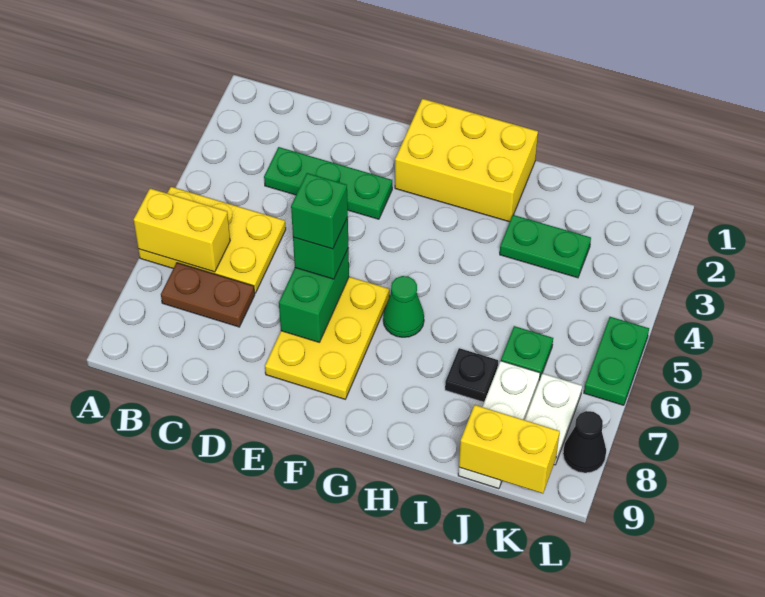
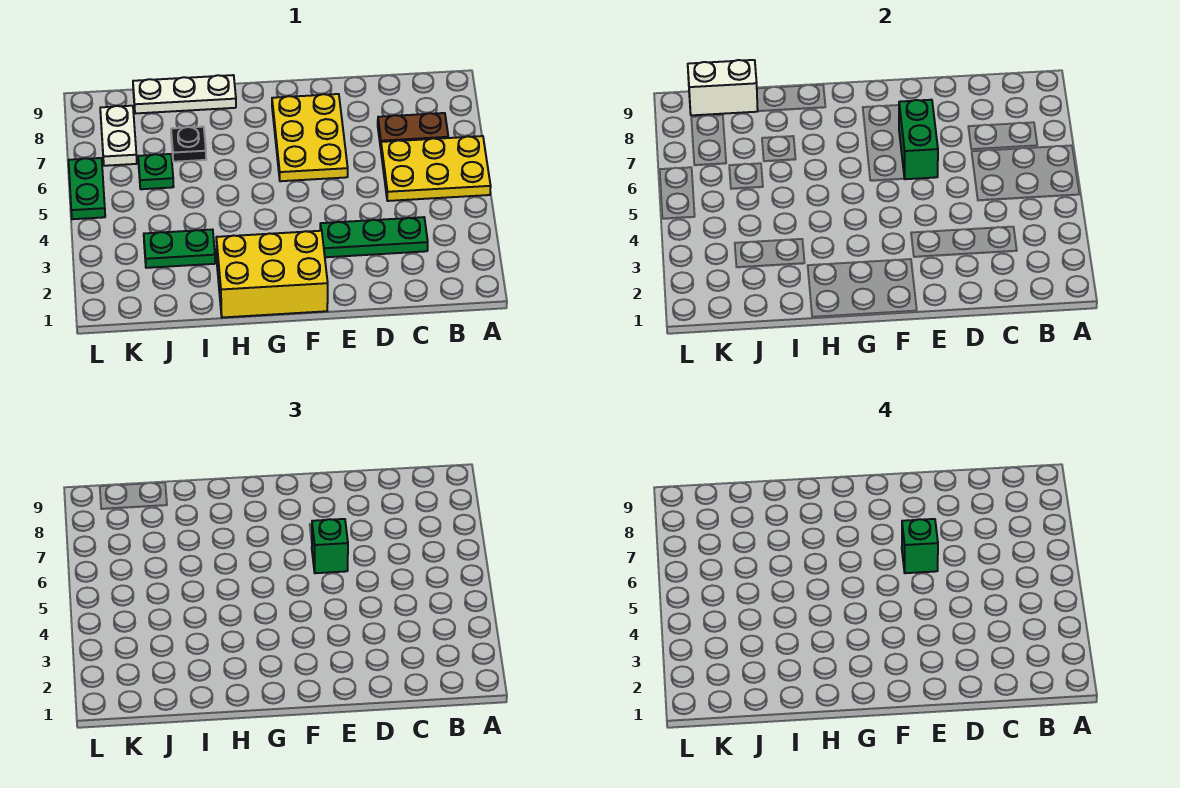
yellow 1x2 brick [134,188,230,272] -> none
green 1x1 cone [383,276,424,337] -> none
white 1x3 plate [458,361,540,489] -> white 1x3 plate turned to [133,75,236,113]
yellow 1x2 brick [459,405,560,493] -> white 1x2 brick [688,60,758,115]
black 1x1 cone [563,411,606,473] -> none

